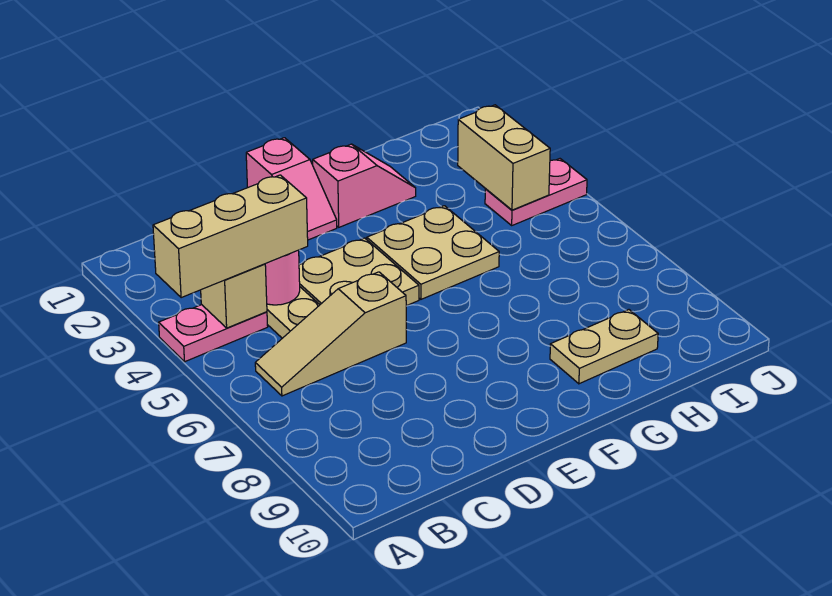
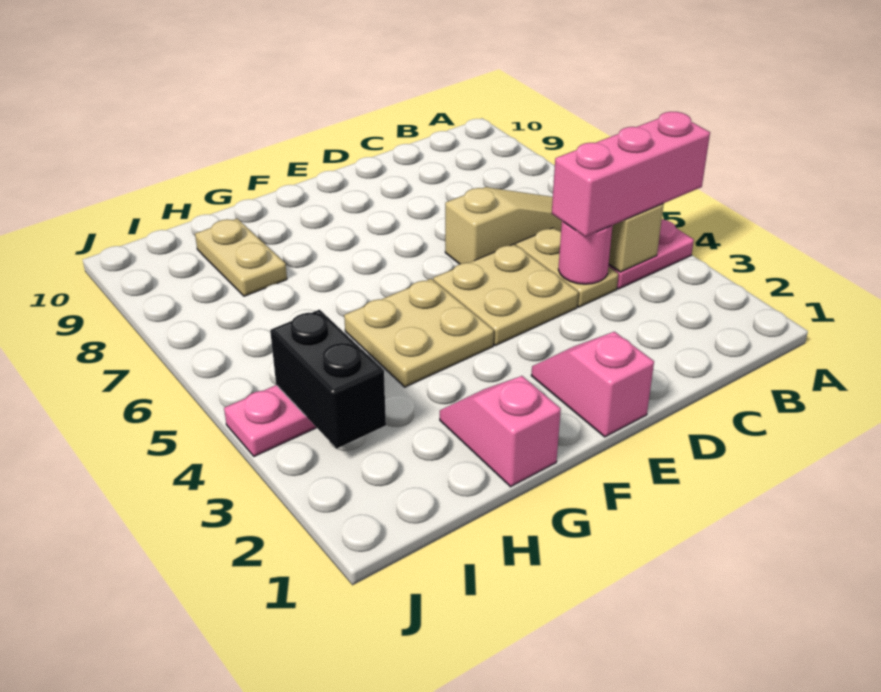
tan 1x3 brick [153,175,308,298] -> pink 1x3 brick [552,112,710,237]
pink 1x2 slope [313,144,416,227] -> pink 1x2 slope turned to [440,376,561,487]
tan 1x2 plate [550,310,658,384] -> tan 1x2 plate turned to [195,219,287,296]
tan 1x2 brick [458,105,550,210] -> black 1x2 brick [270,310,386,448]

